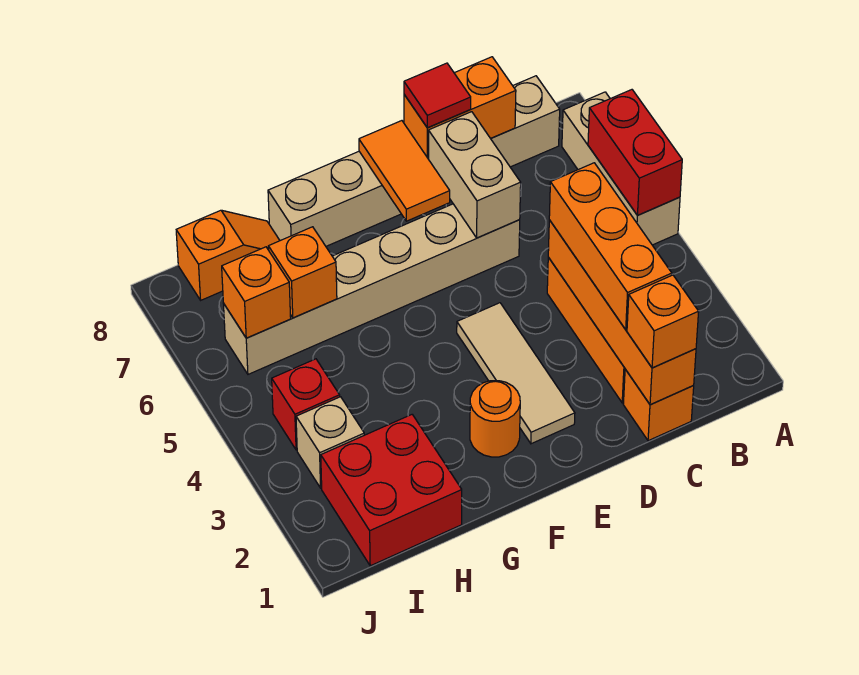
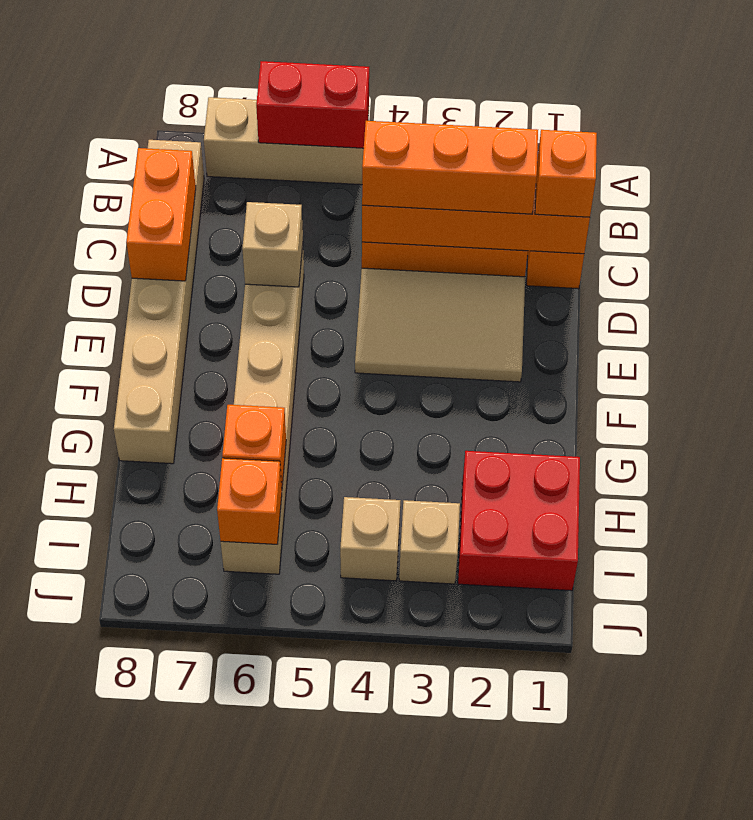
tan 1x2 brick [429,112,521,238] -> tan 1x1 brick [242,202,303,287]
red 1x1 tile [404,63,471,128] -> none
tan 1x3 tile [457,303,575,444] -> tan 2x3 tile [355,268,525,382]
orange 1x2 tile [359,121,450,221] -> none
orange 1x1 round brick [470,381,520,457] -> none
orange 1x2 slope [176,210,280,300] -> none
red 1x1 brick [272,359,340,450] -> tan 1x1 brick [340,497,401,581]

